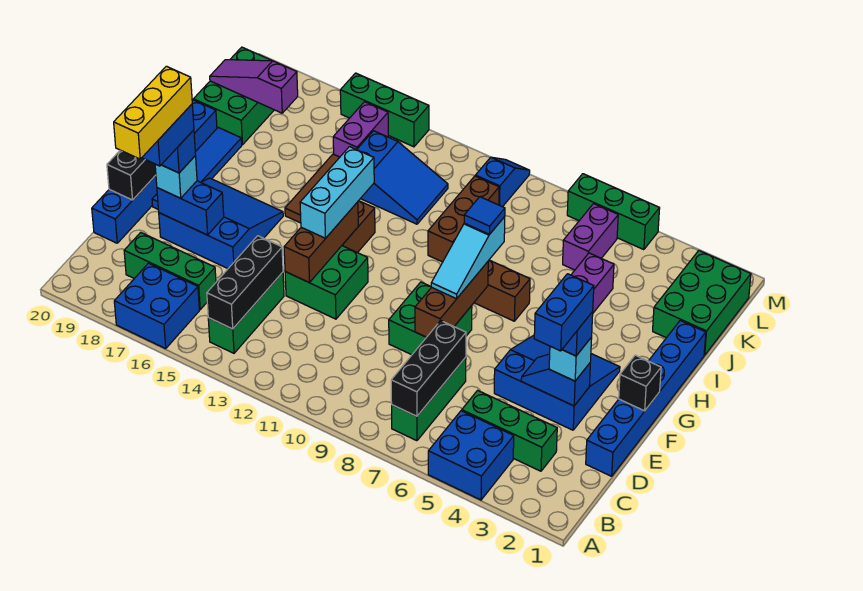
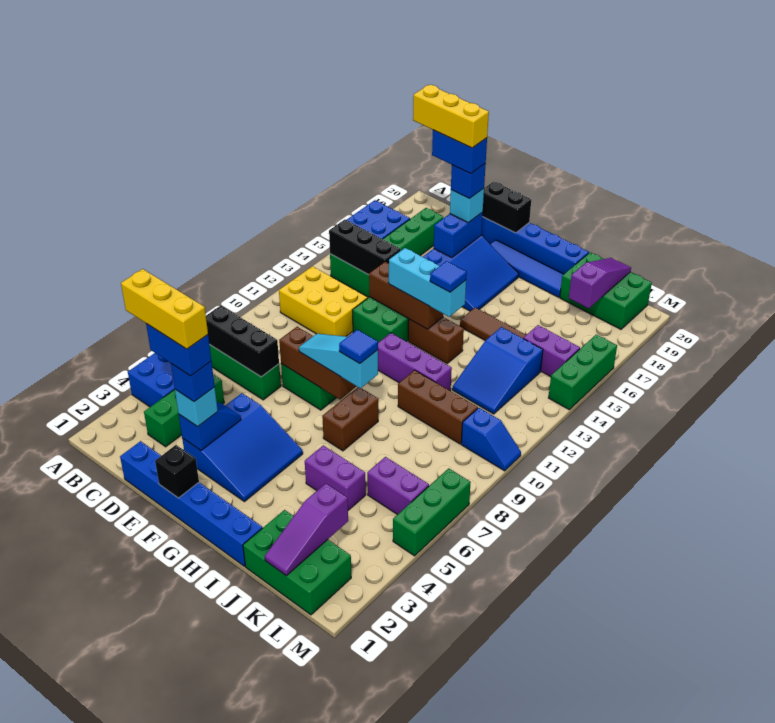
none -> yellow 2x3 brick [279,266,368,336]
none -> yellow 1x3 brick [121,269,208,349]
none -> purple 1x3 brick [378,333,452,390]
none -> blue 1x1 tile [430,261,467,292]
none -> purple 1x3 slope [265,483,348,576]

